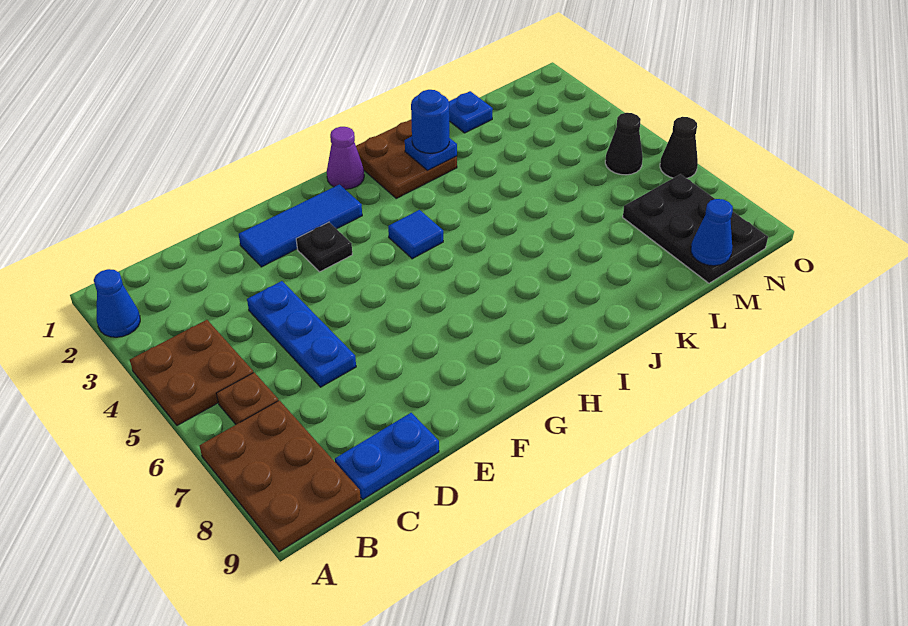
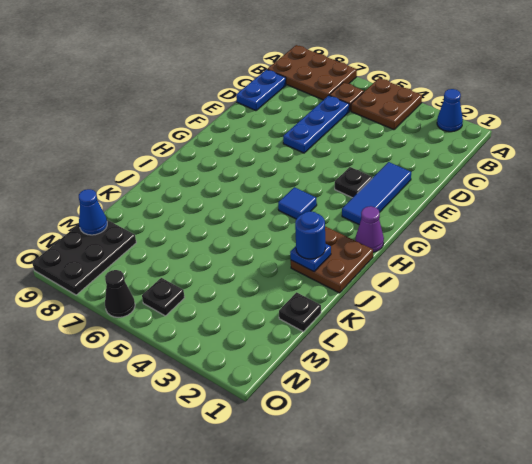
blue 1x3 plate [247,281,356,387] -> blue 1x3 plate turned to [283,95,349,153]
blue 1x1 plate [449,91,493,133] -> black 1x1 plate [279,292,321,332]
black 2x3 plate [623,174,768,283] -> black 2x3 plate turned to [32,220,136,295]
black 1x1 cone [605,113,643,175] -> black 1x1 plate [142,278,185,316]

